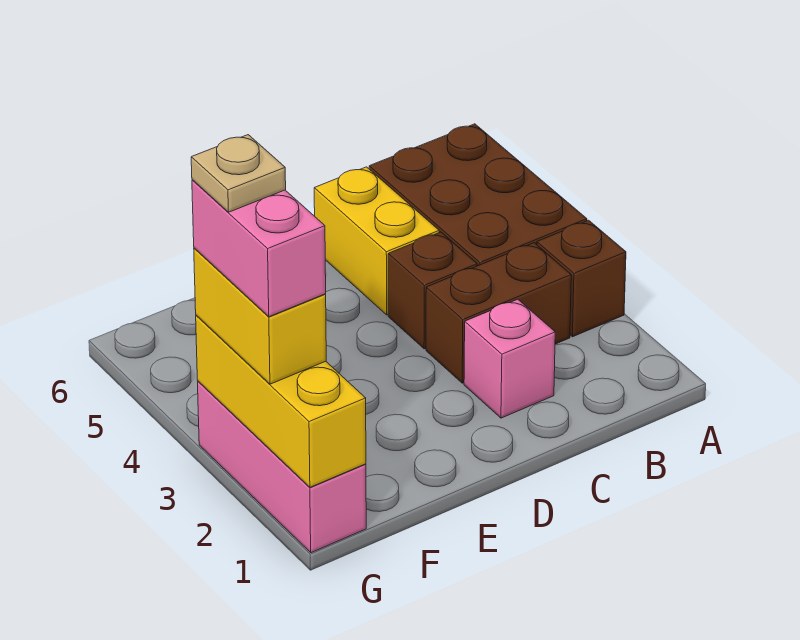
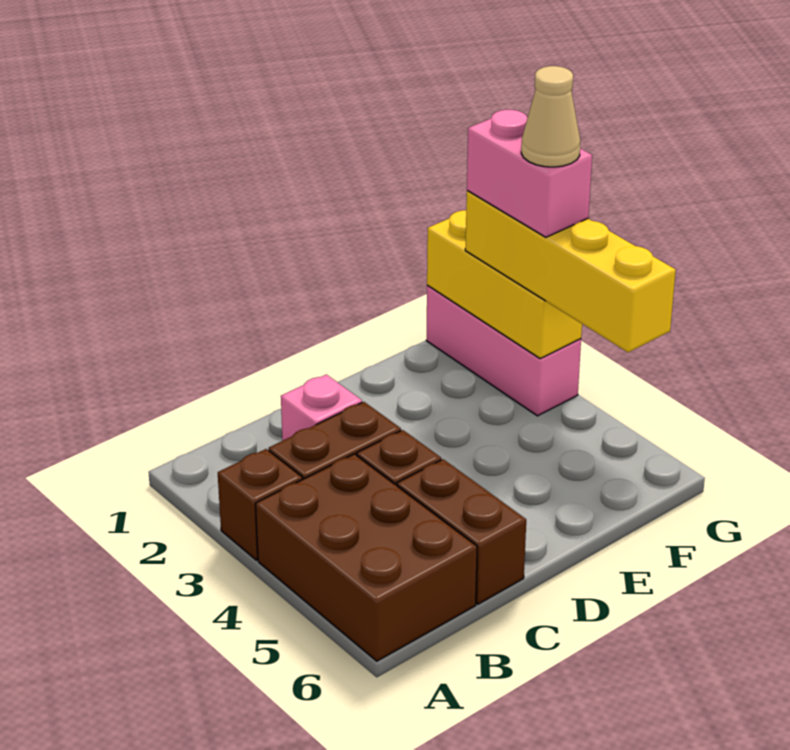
yellow 1x2 brick [314,167,439,315] -> brown 1x2 brick [397,459,526,604]
yellow 1x2 brick [194,248,326,384] -> yellow 1x4 brick [465,191,676,353]
tan 1x1 plate [191,135,286,212] -> tan 1x1 cone [521,66,580,167]

